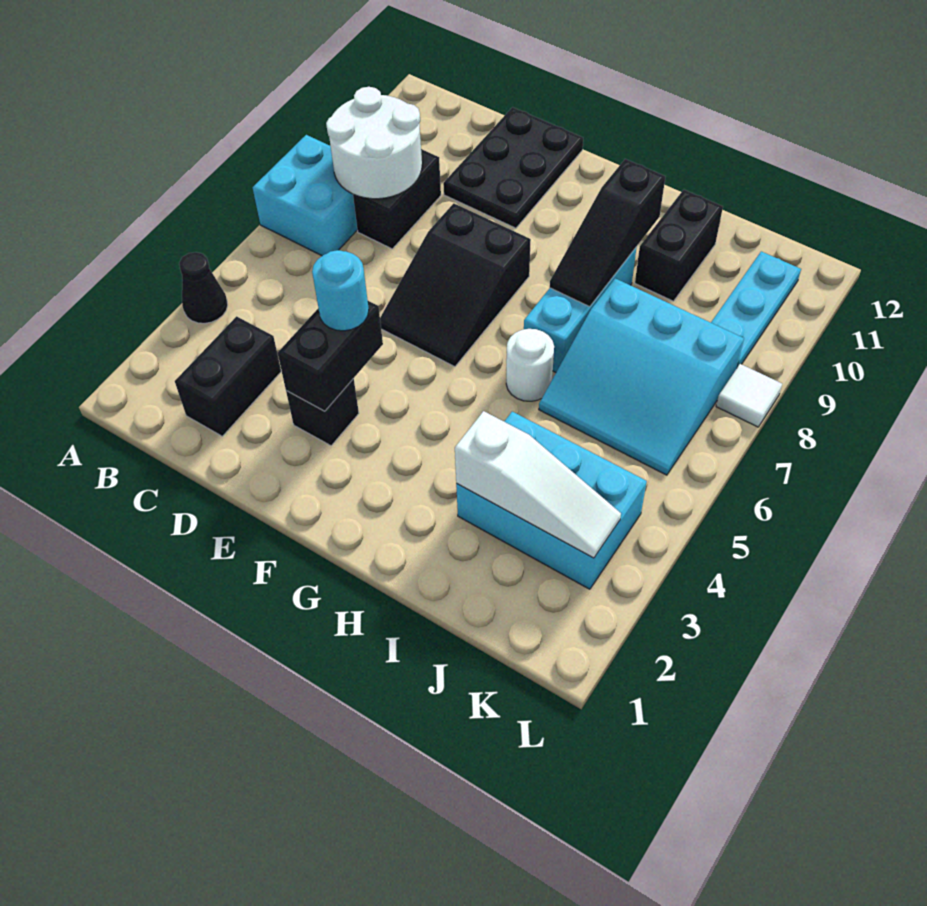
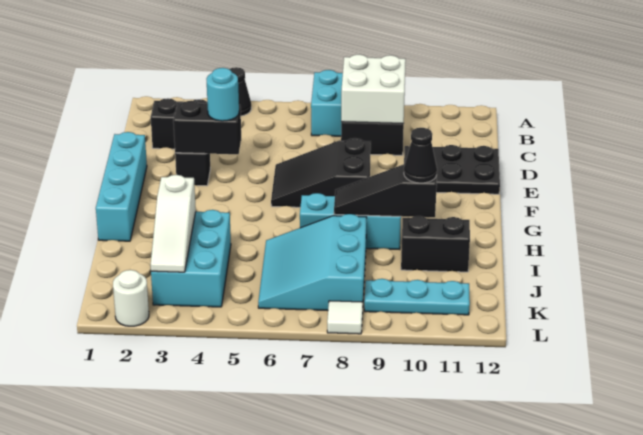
white 2x2 round brick [326,87,422,199] -> white 2x2 brick [341,55,406,123]
none -> cyan 1x4 brick [96,132,147,241]
white 1x1 round brick [506,329,554,401] -> white 1x1 round brick moved to [113,270,149,326]
none -> black 1x1 cone [404,128,437,183]

